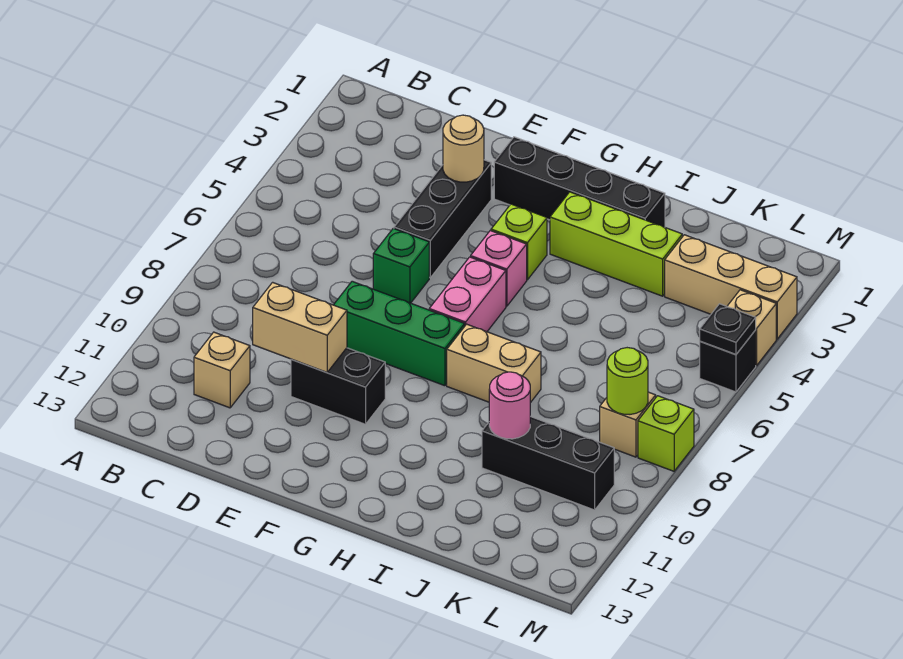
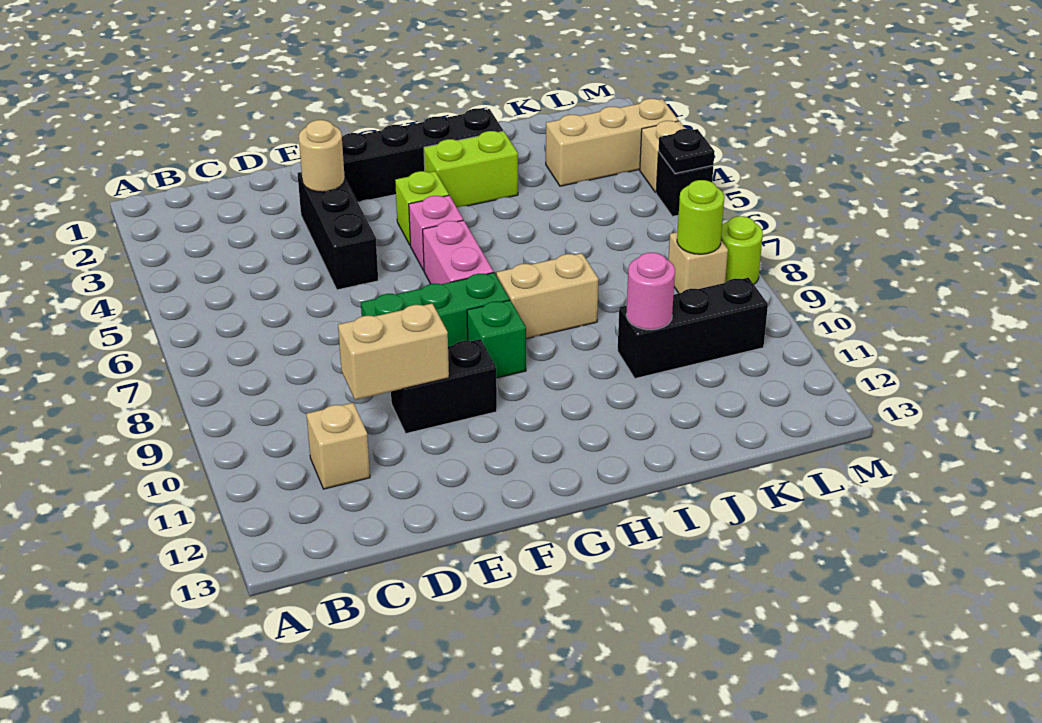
green 1x1 brick [373,228,429,303] -> green 1x1 brick moved to [467,300,526,378]
lime 1x3 brick [550,192,682,296] -> lime 1x2 brick [424,131,518,207]
lime 1x1 brick [638,396,694,471] -> lime 1x1 round brick [721,216,763,284]

